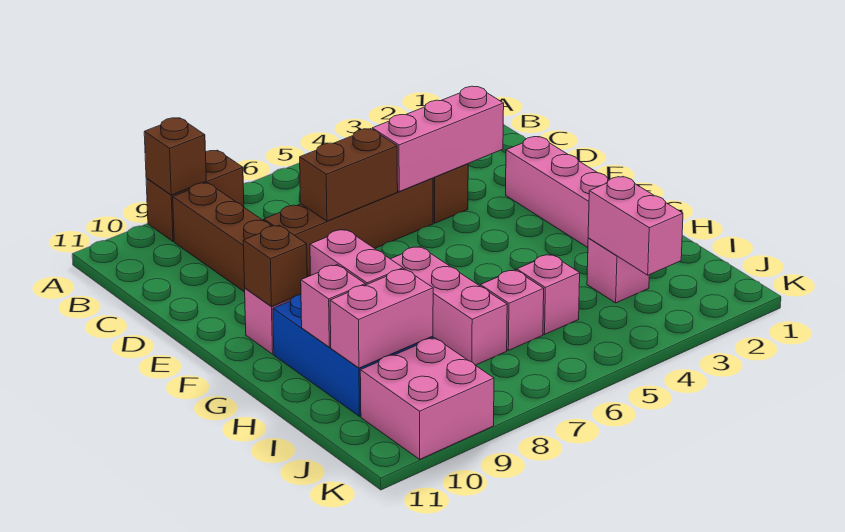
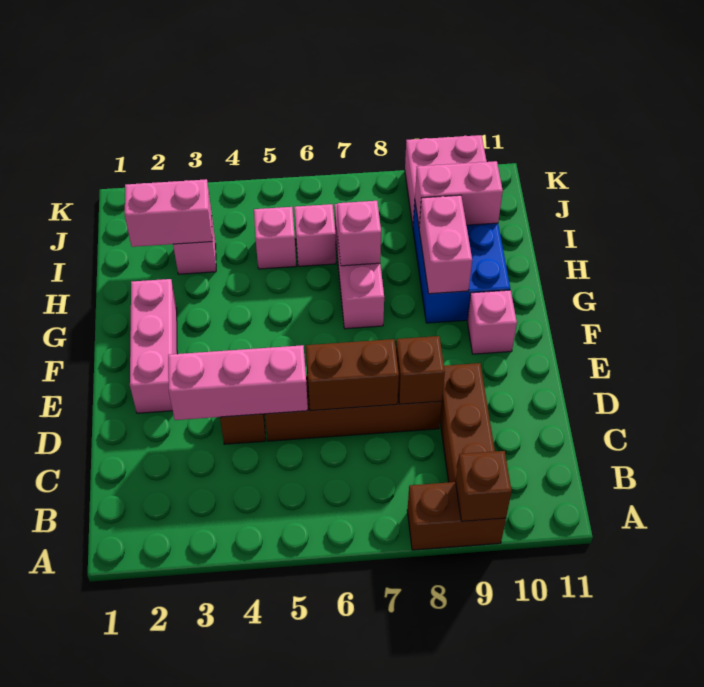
brown 1x1 brick [243,225,307,306] -> brown 1x1 brick moved to [396,336,445,404]
pink 1x1 brick [301,265,365,347] -> pink 1x1 brick moved to [337,201,381,266]
pink 1x2 brick [588,177,683,275] -> pink 1x2 brick turned to [125,179,212,247]

